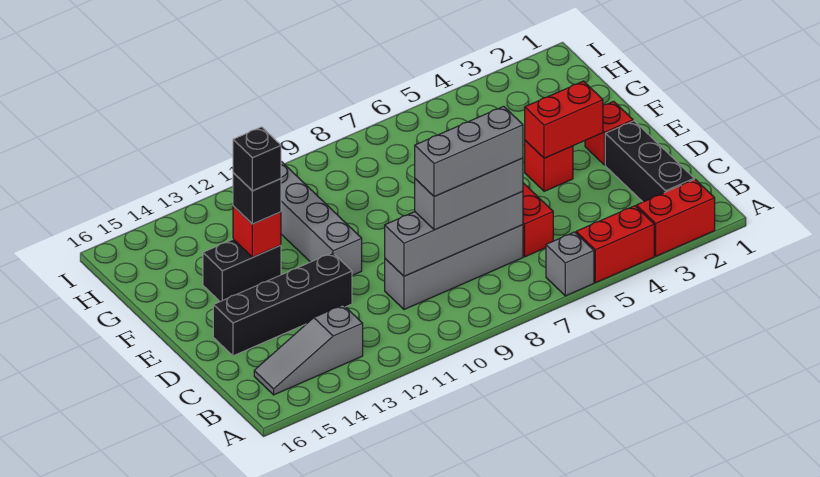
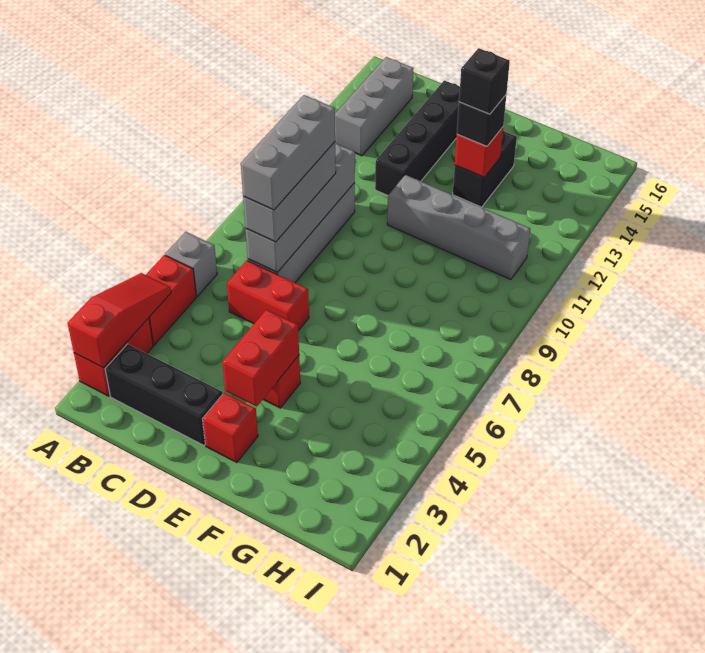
none -> red 1x3 slope [67,273,171,368]
grey 1x3 slope [254,305,363,395] -> grey 1x3 brick [335,57,414,156]

